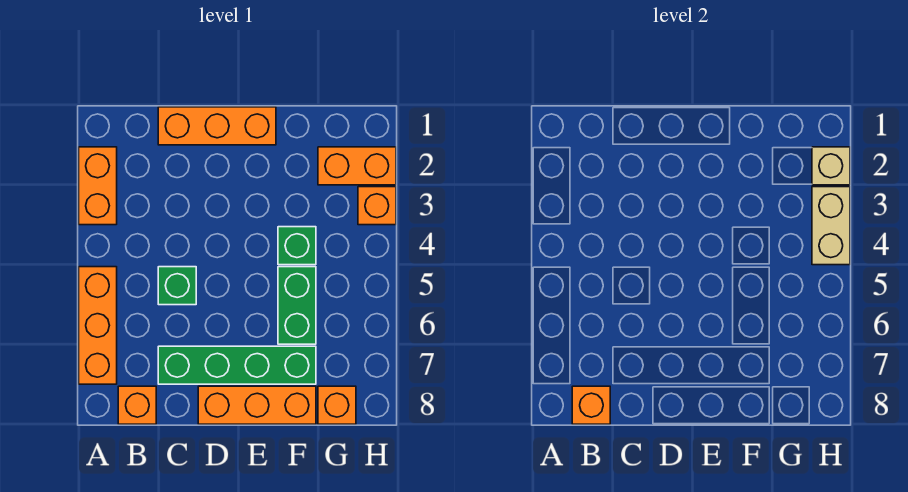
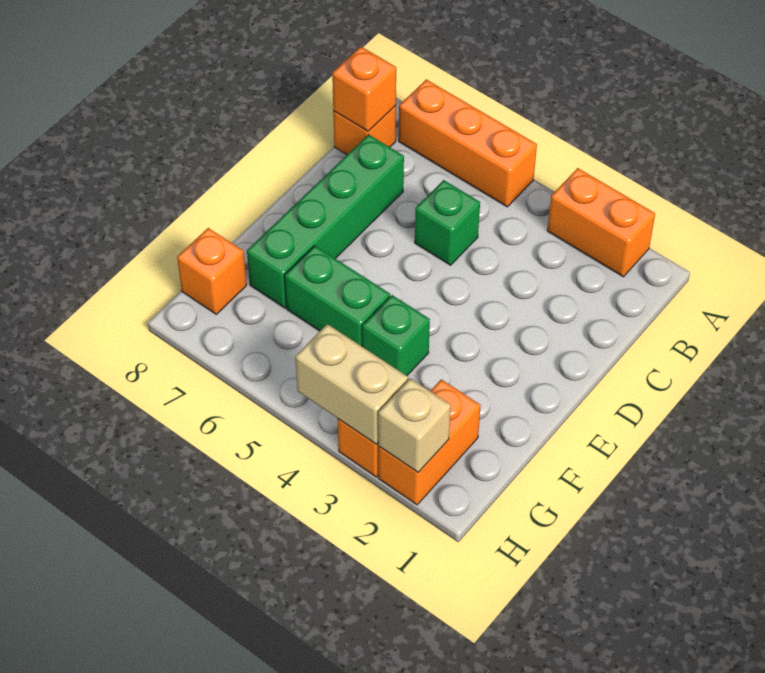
orange 1x3 brick [158,107,276,145] -> none
orange 1x3 brick [198,386,316,424] -> none

